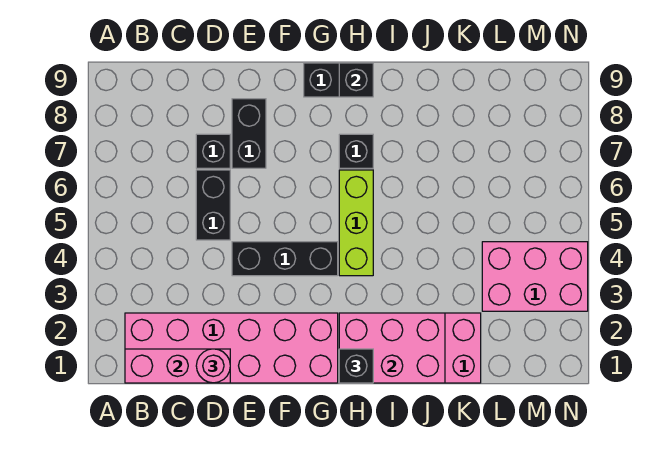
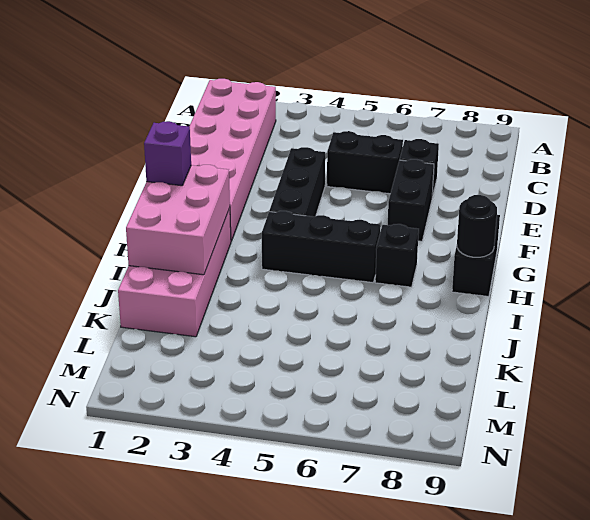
pink 1x3 brick [125,349,230,383] -> none
pink 1x1 round brick [196,349,230,383] -> none
black 1x2 brick [232,99,266,168] -> black 1x2 brick turned to [388,159,434,241]
black 1x1 brick [339,349,373,383] -> purple 1x1 brick [144,121,191,186]
lime 1x3 brick [339,170,373,276] -> black 1x3 brick [262,211,380,283]
black 1x1 brick [339,63,373,97] -> black 1x1 round brick [457,195,497,257]
pink 2x3 brick [482,242,588,311] -> none

